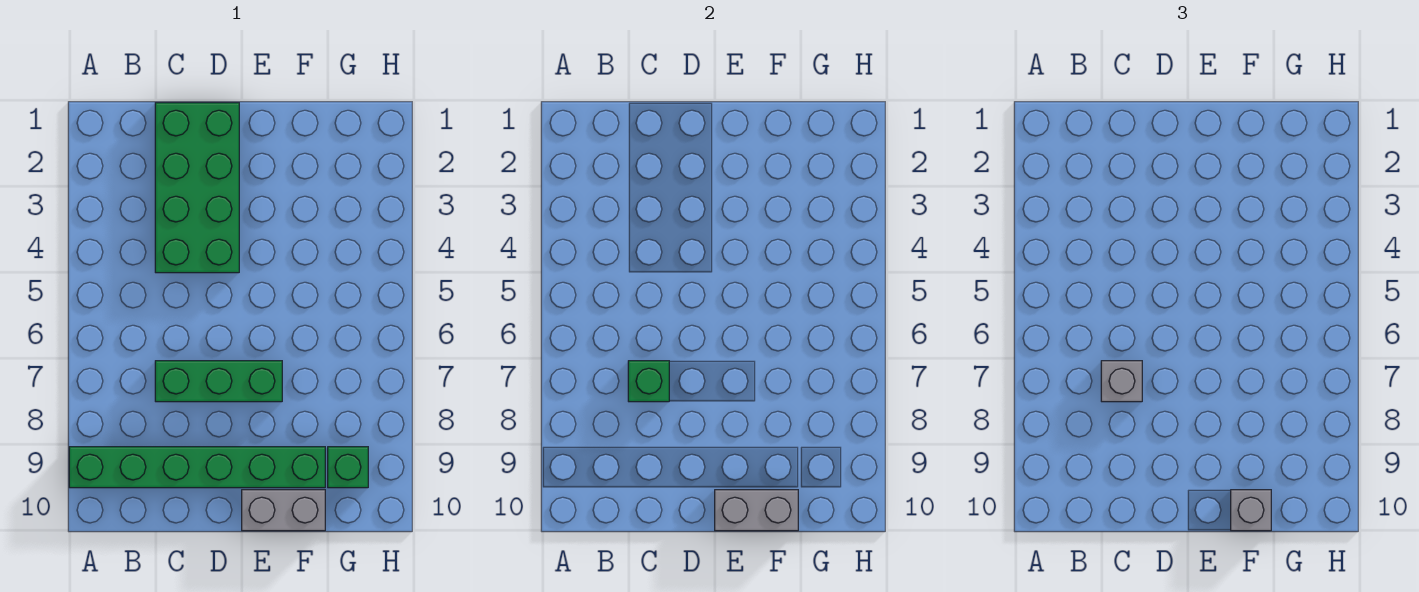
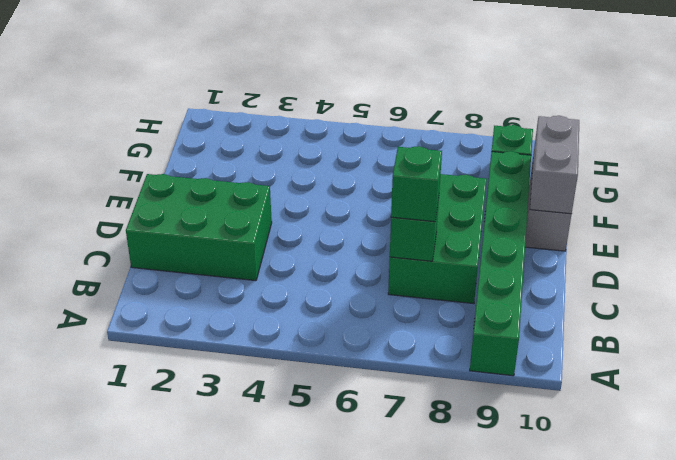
green 2x4 brick [155,103,239,273] -> green 2x3 brick [126,174,272,281]
green 1x3 brick [155,361,282,402] -> green 2x3 brick [388,174,487,304]
grey 1x1 brick [1101,361,1142,402] -> green 1x1 brick [391,146,442,222]
grey 1x1 brick [1231,490,1271,531] -> none

